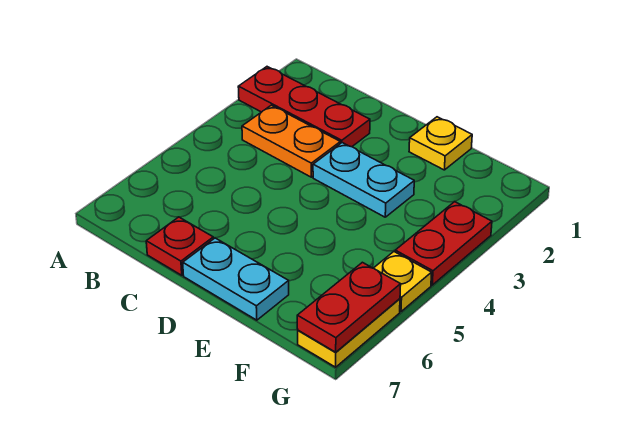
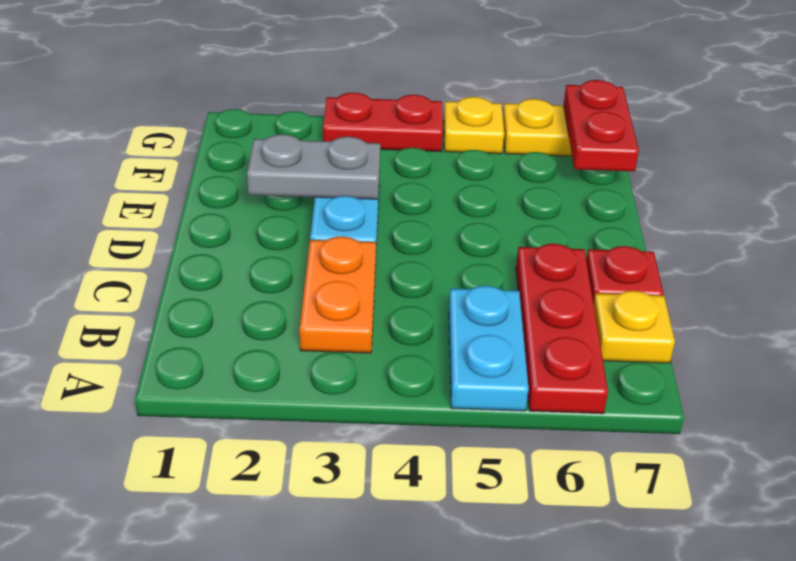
red 1x3 plate [238,67,370,147] -> red 1x3 plate moved to [516,244,608,414]
cyan 1x2 plate [183,238,289,320] -> cyan 1x2 plate moved to [449,286,529,411]
yellow 1x1 plate [409,117,472,170] -> yellow 1x1 plate moved to [594,291,675,363]
none -> grey 1x2 plate [247,134,380,199]
red 1x2 plate [297,262,401,352] -> red 1x2 plate turned to [564,80,639,172]

